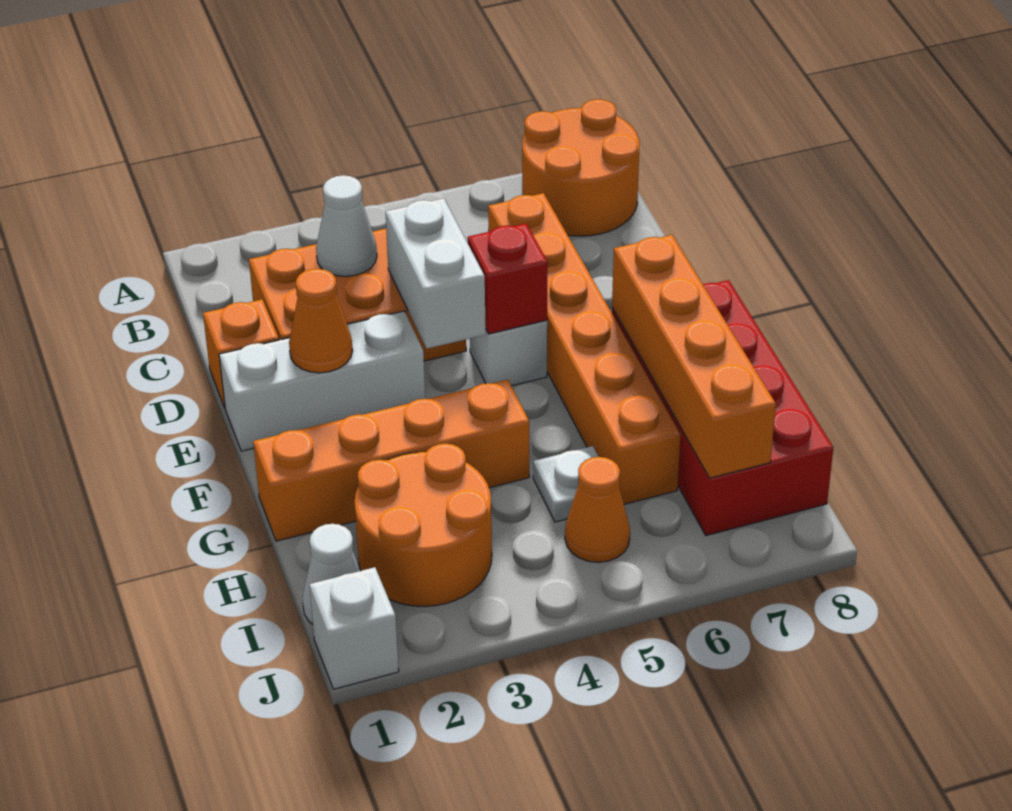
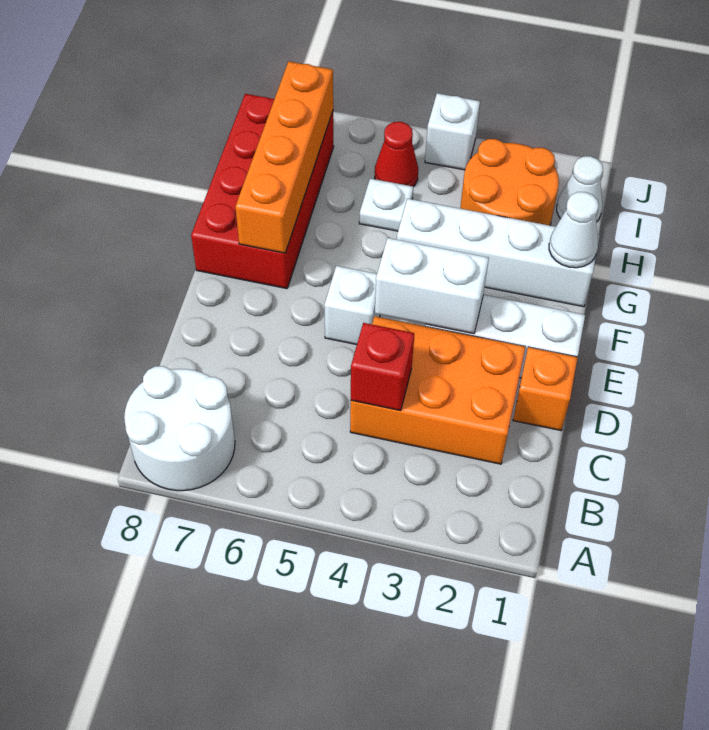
orange 2x2 round brick [522,99,640,236] -> white 2x2 round brick [124,366,235,491]
white 1x1 cone [316,175,377,276] -> white 1x1 cone moved to [549,192,599,268]
orange 1x6 brick [488,193,680,504] -> none
white 1x2 brick [385,198,486,349] -> white 1x2 brick turned to [375,238,489,334]
orange 1x1 cone [289,269,353,373] -> none
red 1x1 brick [468,224,548,334] -> red 1x1 brick moved to [351,323,414,411]
orange 1x4 brick [253,380,529,541] -> white 1x4 brick [397,199,600,307]
orange 1x1 cone [565,457,630,562] -> red 1x1 cone [375,122,418,187]
white 1x1 brick [310,567,399,689] -> white 1x1 brick moved to [425,93,480,170]

